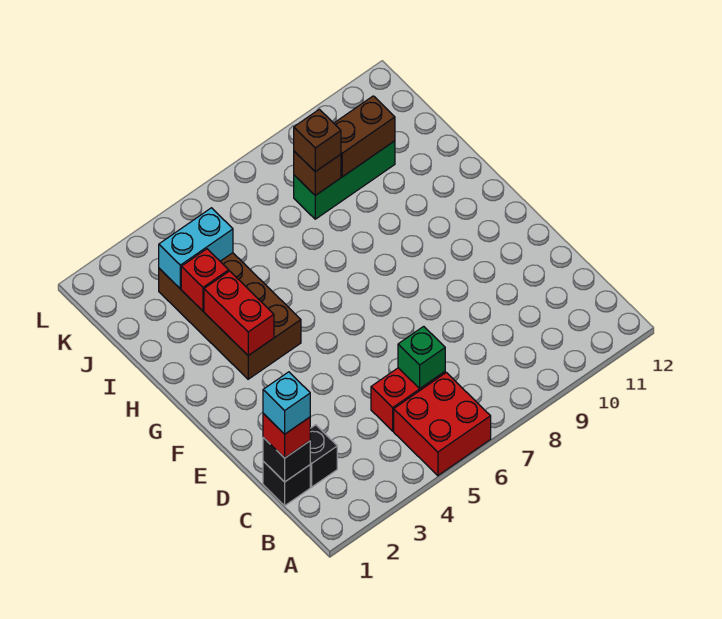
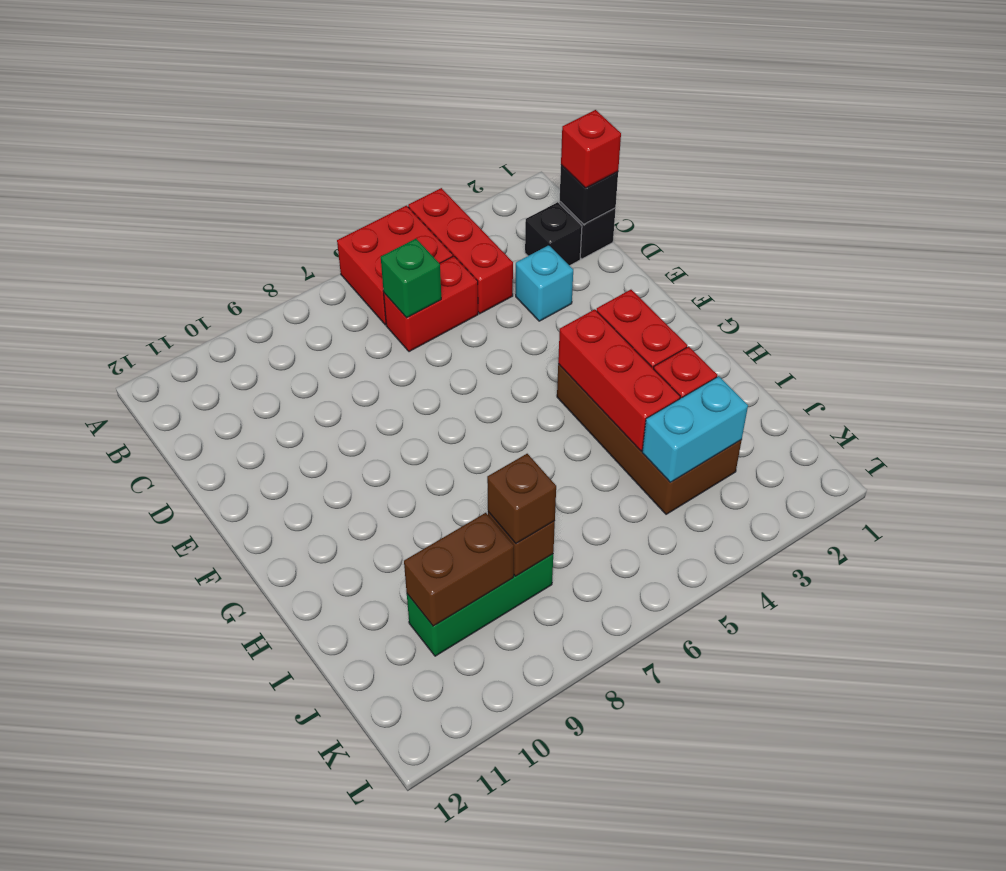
none -> red 1x3 brick [408,188,513,314]
cyan 1x1 brick [263,372,310,434] -> cyan 1x1 brick moved to [516,245,573,321]
none -> red 1x3 brick [558,309,680,451]

